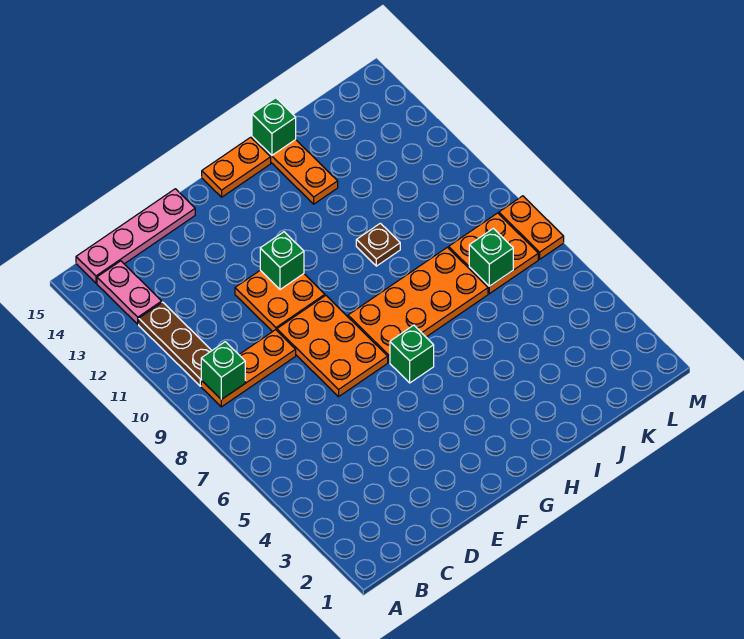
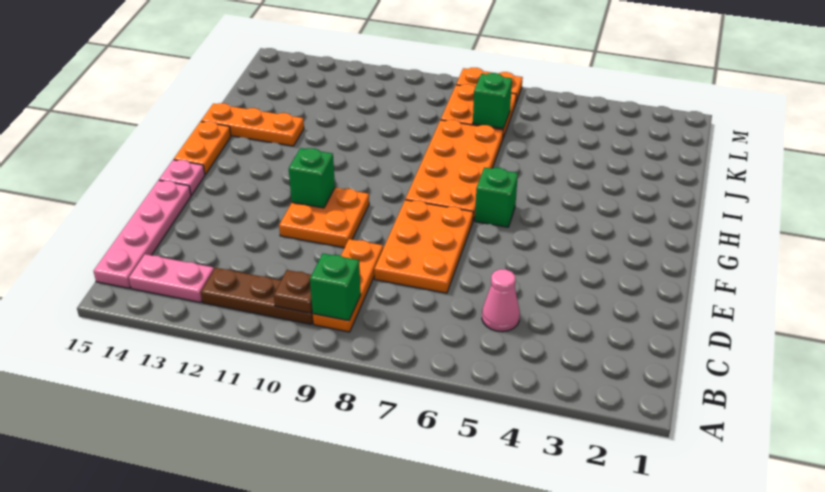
none -> pink 1x1 cone [482,269,520,332]
orange 2x3 plate [277,296,388,397] -> orange 2x3 plate turned to [374,200,473,293]
none -> pink 1x1 plate [159,160,205,195]
brown 1x1 plate [356,223,400,266] -> brown 1x1 plate moved to [274,270,312,313]
green 1x1 brick [252,98,296,155] -> none

